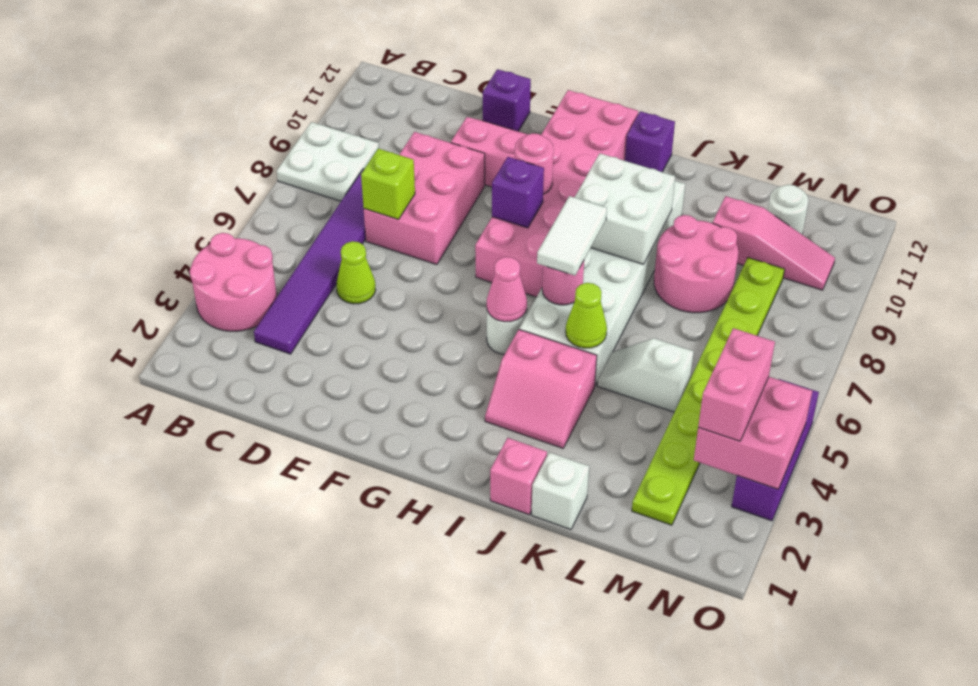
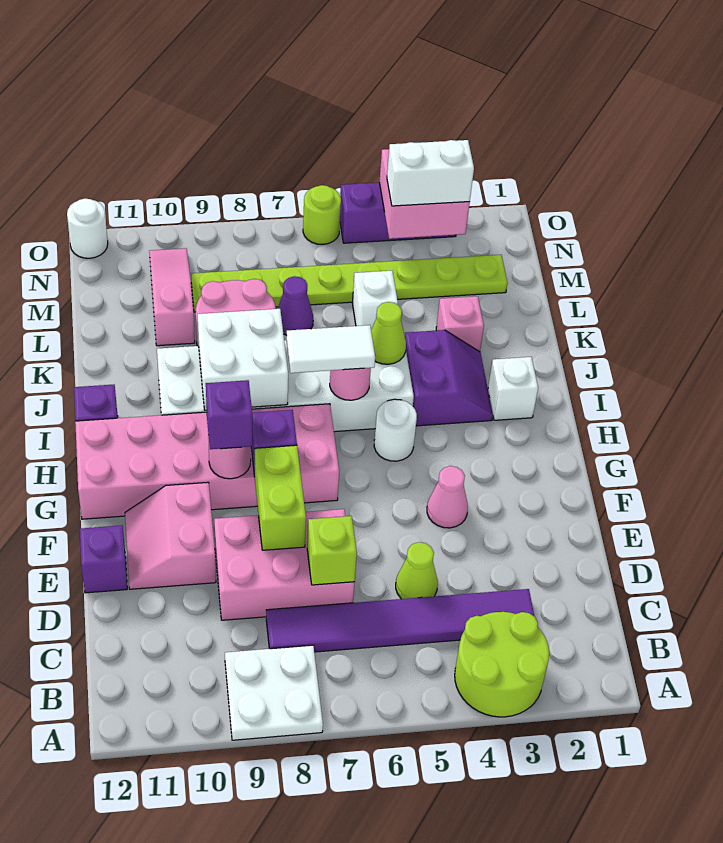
pink 2x2 round brick [190,233,277,331] -> lime 2x2 round brick [455,612,549,717]
none -> lime 1x2 brick [255,445,306,550]
none -> purple 1x1 brick [206,380,252,449]
pink 1x1 cone [487,257,527,322] -> pink 1x1 cone moved to [427,466,468,528]
pink 2x2 slope [485,330,597,448] -> purple 2x2 slope [405,330,493,426]
pink 1x1 brick [490,438,547,515] -> pink 1x1 brick moved to [436,296,484,352]
white 1x1 brick [532,452,589,530] -> white 1x1 brick moved to [488,357,538,420]
none -> purple 1x1 cone [278,276,313,335]
white 1x1 round brick [768,185,809,234] -> white 1x1 round brick moved to [67,199,108,258]
pink 1x2 brick [698,328,775,441] -> white 1x2 brick [387,140,474,206]
none -> lime 1x1 round brick [303,185,341,244]

